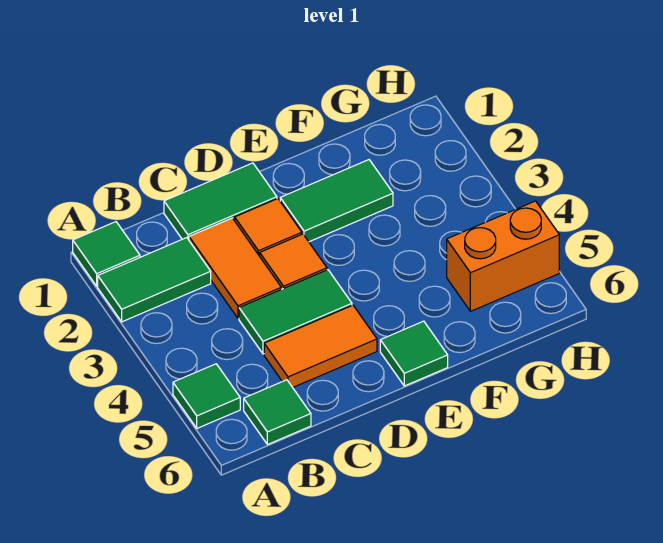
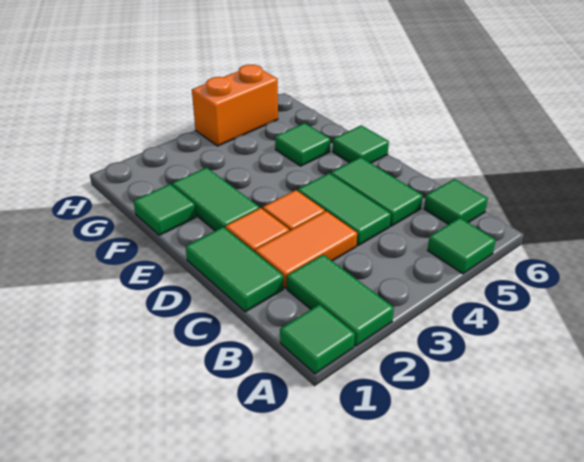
orange 1x2 tile [264,305,377,387] -> green 1x2 tile [331,157,423,226]
none -> green 1x1 tile [134,184,196,235]
none -> green 1x1 tile [275,123,330,166]
orange 1x2 brick [447,201,559,311] -> orange 1x2 brick turned to [192,65,278,146]

